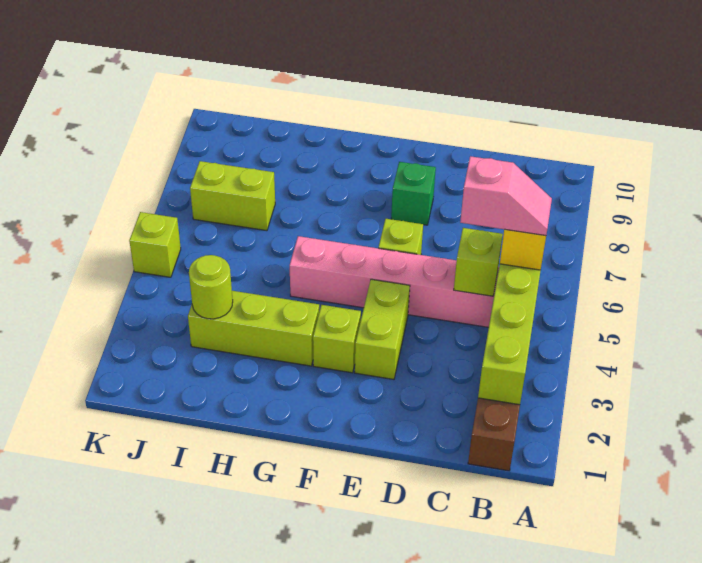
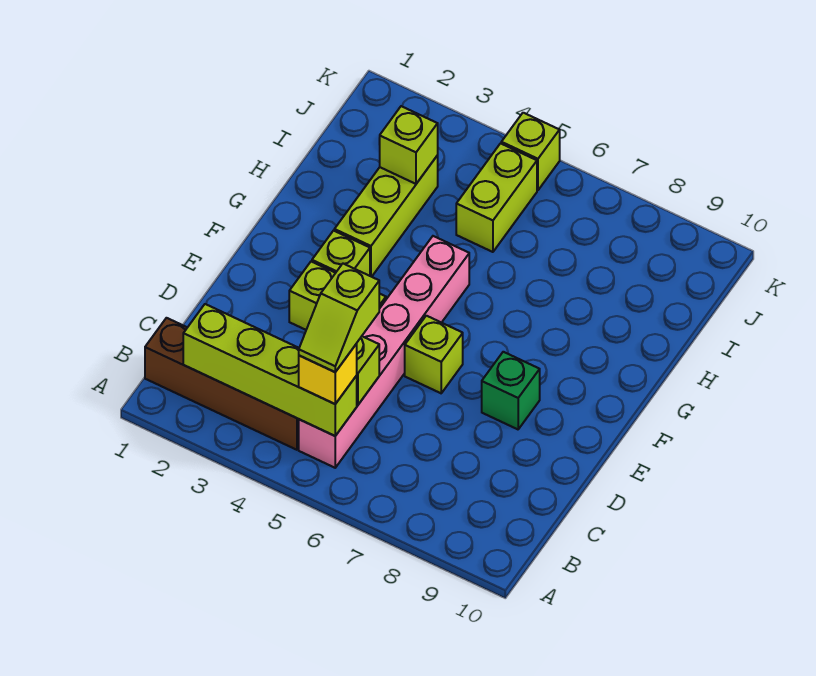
pink 1x2 slope [460,156,552,236] -> lime 1x2 slope [299,264,379,372]
lime 1x1 round brick [189,255,233,319] -> lime 1x1 brick [379,106,438,184]
lime 1x2 brick [190,161,275,231] -> lime 1x2 brick moved to [456,143,537,252]

